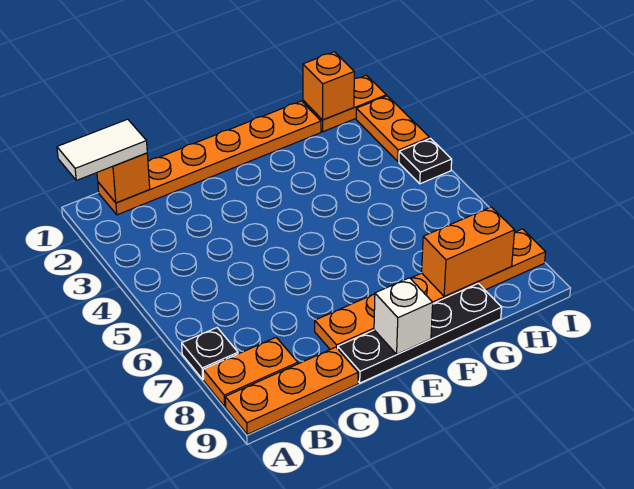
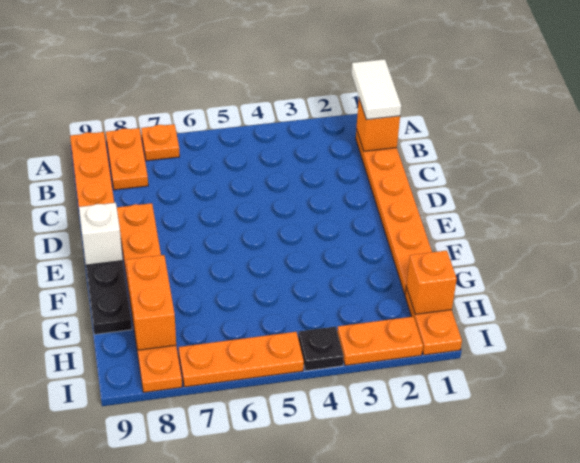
black 1x1 plate [182,328,238,379] -> orange 1x1 plate [141,124,180,161]
none -> orange 1x3 plate [179,332,304,387]

